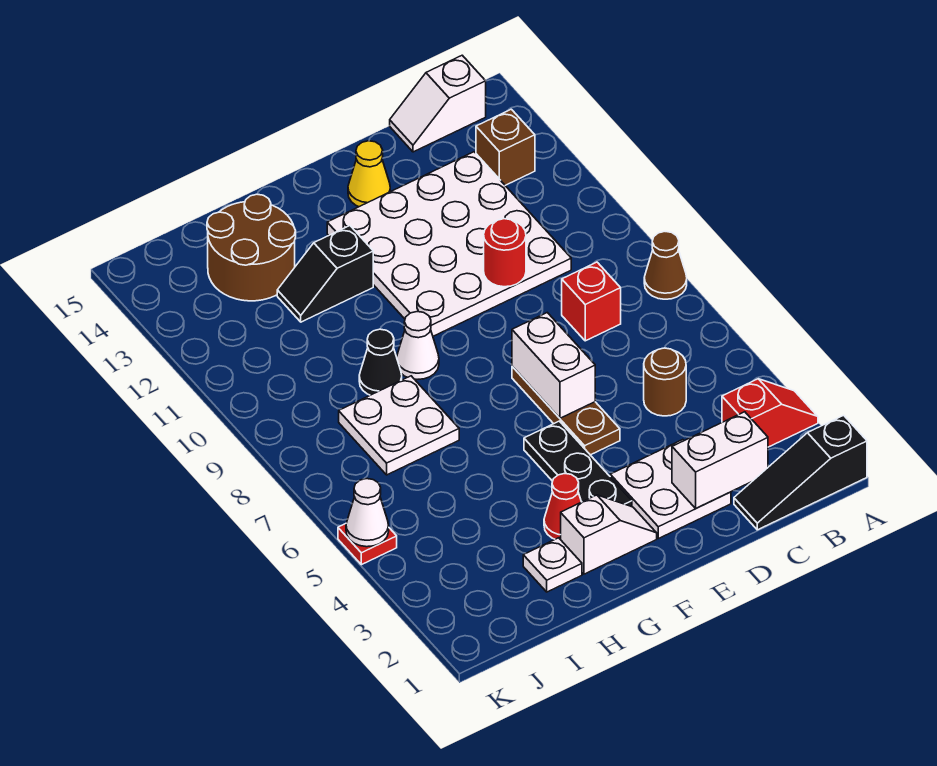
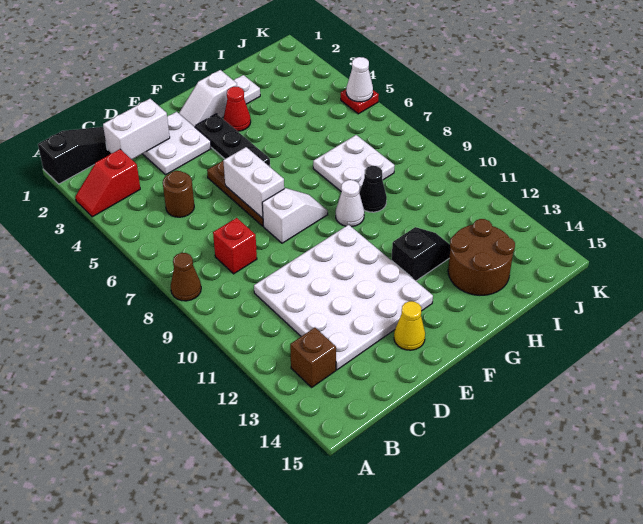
white 1x2 slope [390,55,486,152] -> white 1x2 slope moved to [262,188,328,243]
red 1x1 round brick [484,219,526,287] -> none

